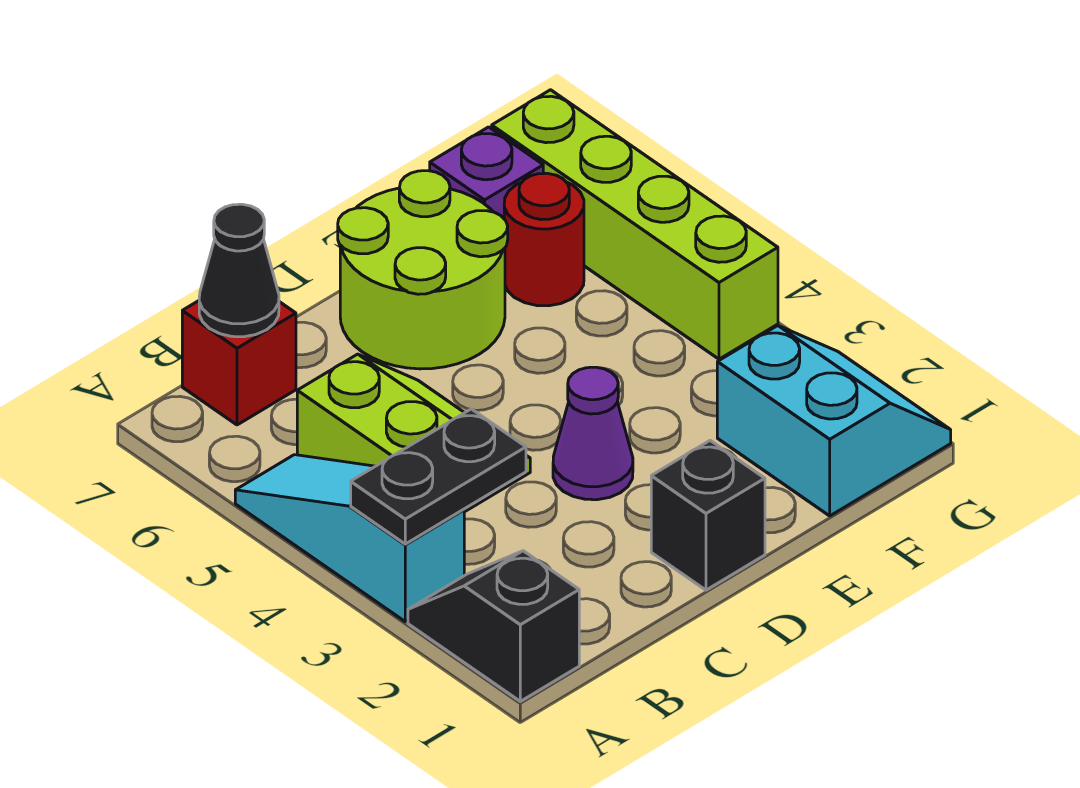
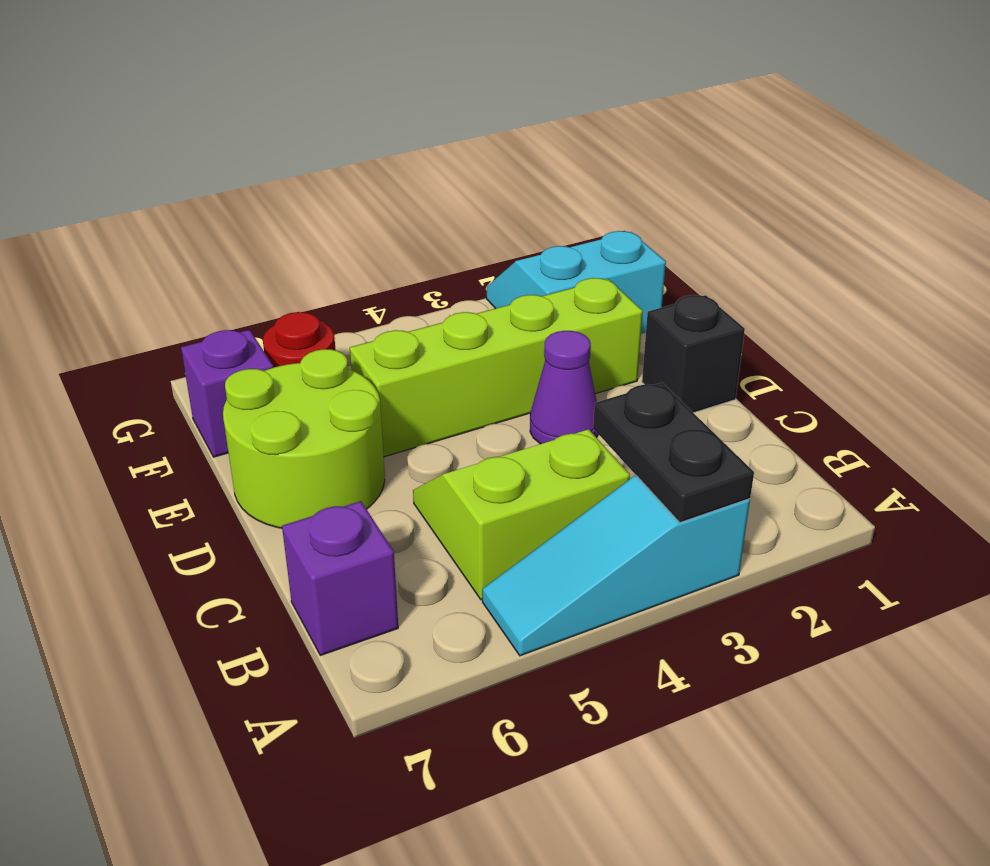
black 1x2 slope [408,551,579,701] -> none
red 1x1 brick [182,301,296,425] -> purple 1x1 brick [282,501,398,655]
black 1x1 cone [199,204,279,337] -> none
lime 1x4 brick [492,90,778,359] -> lime 1x4 brick moved to [350,278,643,457]

